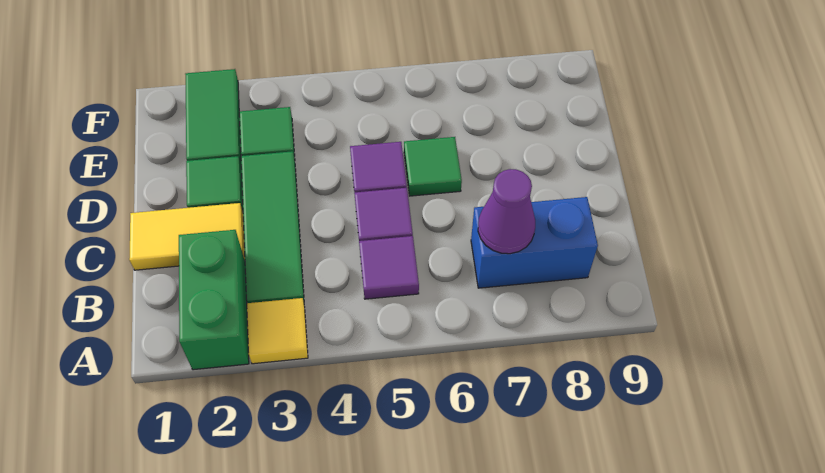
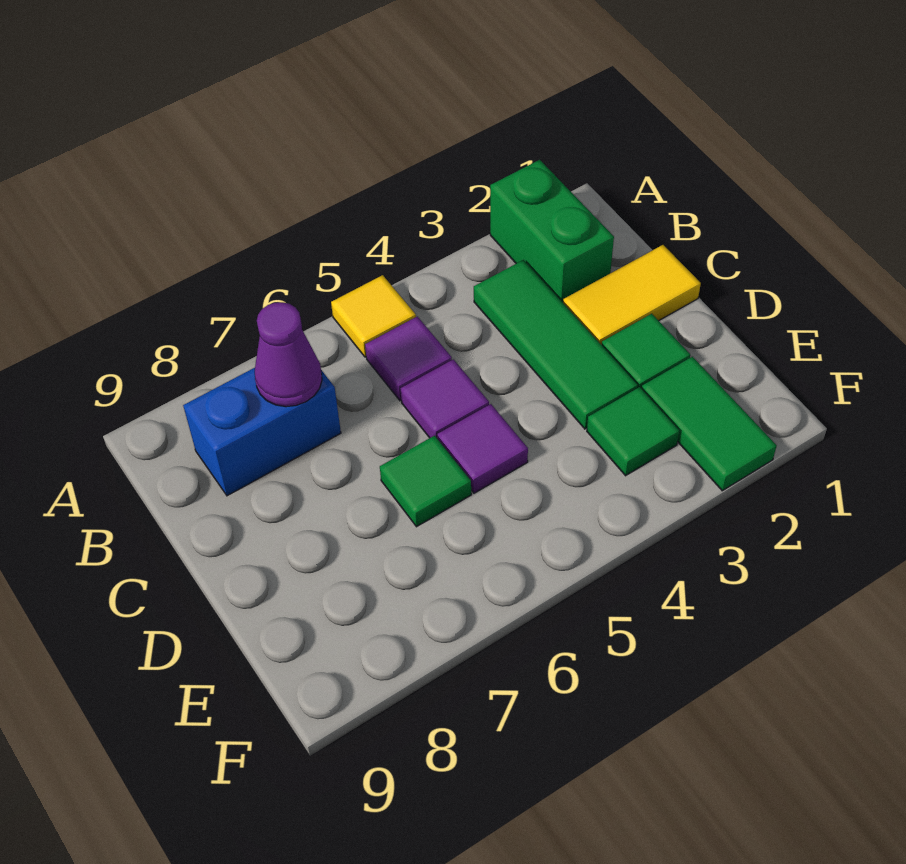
yellow 1x1 tile [247,298,308,364] -> yellow 1x1 tile moved to [331,275,416,357]

